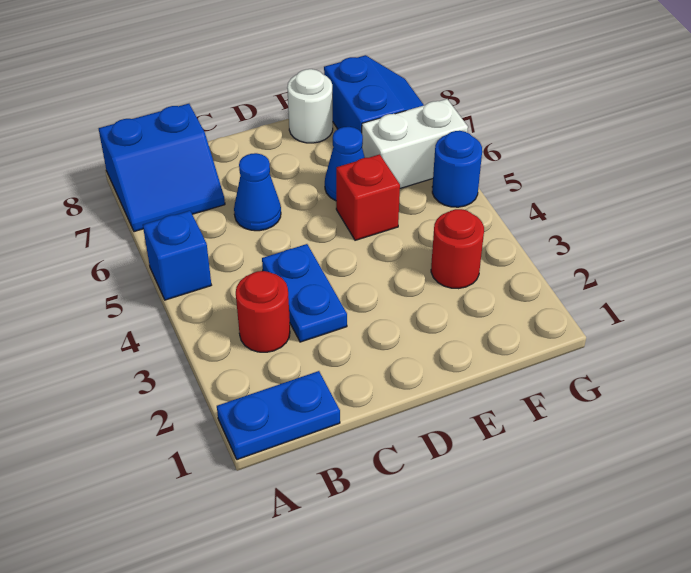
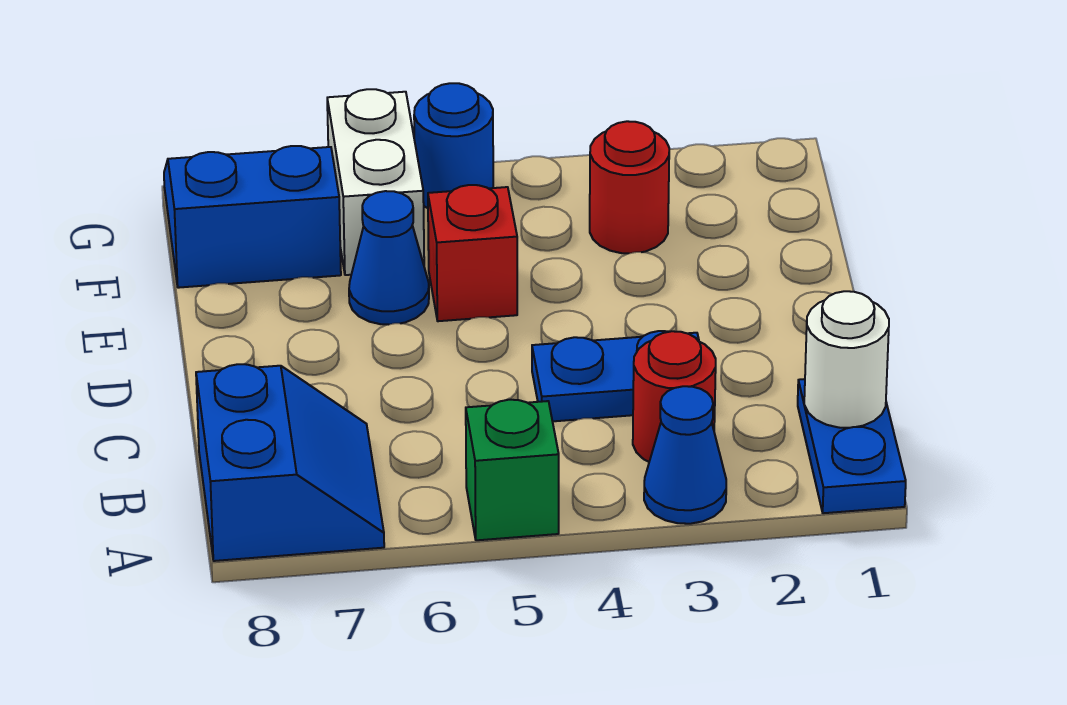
blue 1x1 brick [143,211,211,300] -> green 1x1 brick [466,400,559,540]
blue 1x1 cone [234,153,281,231] -> blue 1x1 cone moved to [644,386,726,524]
white 1x1 round brick [287,69,333,143] -> white 1x1 round brick moved to [804,291,889,428]

